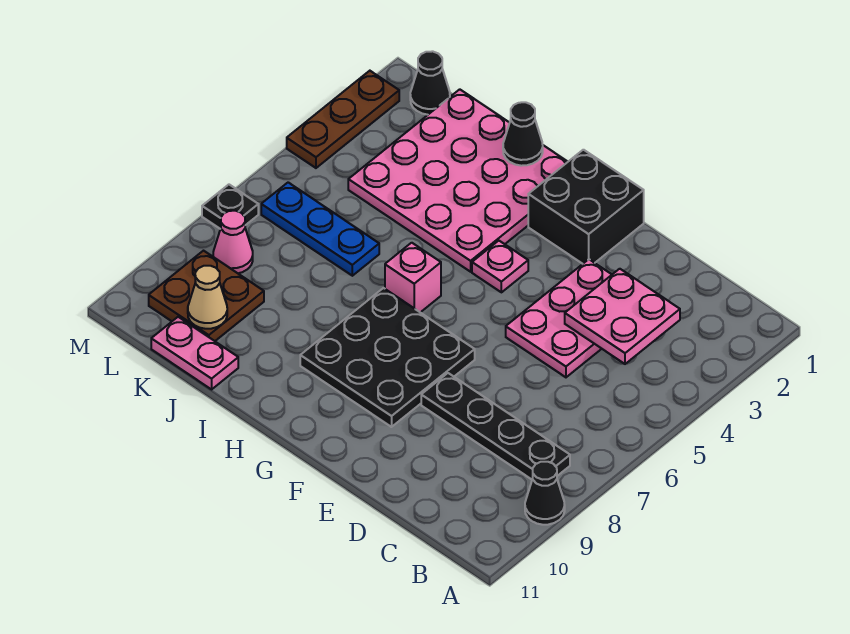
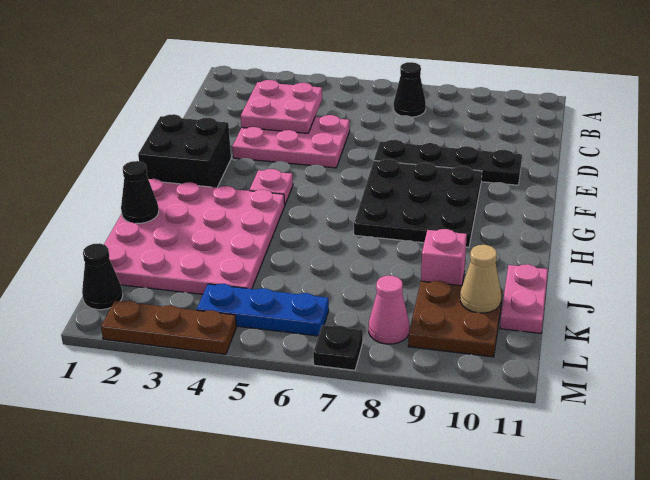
black 1x1 cone [525,462,565,525] -> black 1x1 cone moved to [394,62,426,117]
black 1x4 plate [421,373,570,479] -> black 1x4 plate turned to [374,140,522,185]
pink 1x1 brick [385,243,441,312] -> pink 1x1 brick moved to [421,229,467,286]
blue 1x3 plate [261,182,379,276] -> blue 1x3 plate turned to [197,284,329,336]

